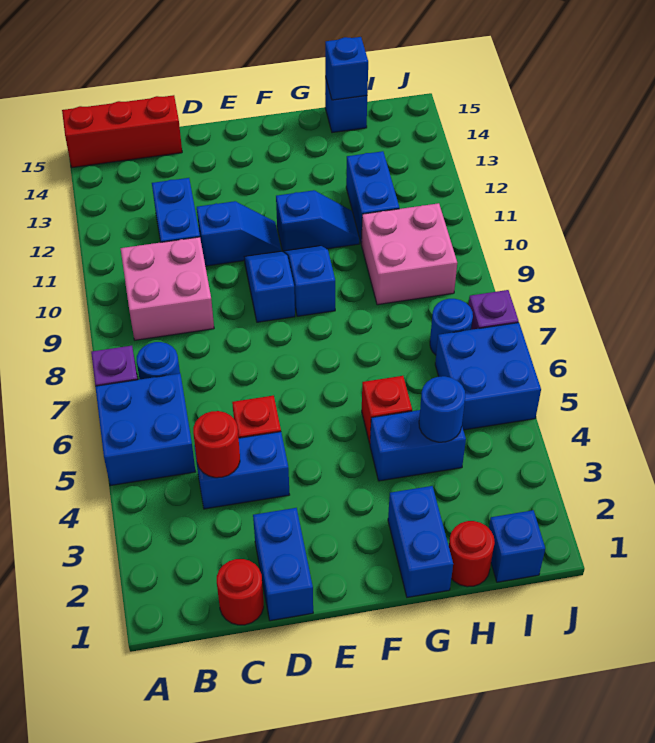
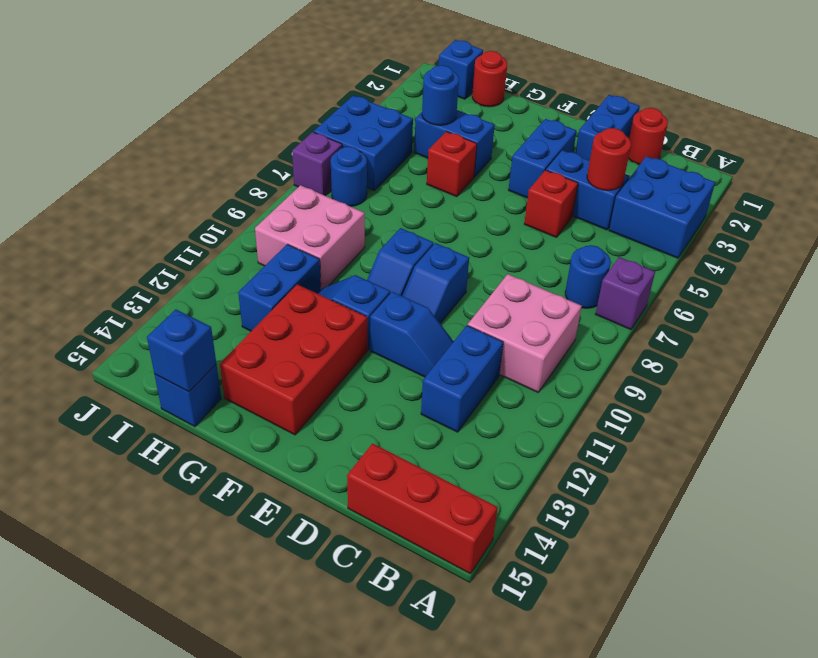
blue 2x2 brick [95,374,196,486] -> blue 2x2 brick moved to [609,156,715,258]
blue 1x2 slope [197,201,281,266] -> blue 1x2 slope turned to [370,292,454,377]
none -> red 2x3 brick [220,284,367,435]
blue 1x2 brick [388,486,453,597] -> blue 1x2 brick moved to [509,119,577,198]

